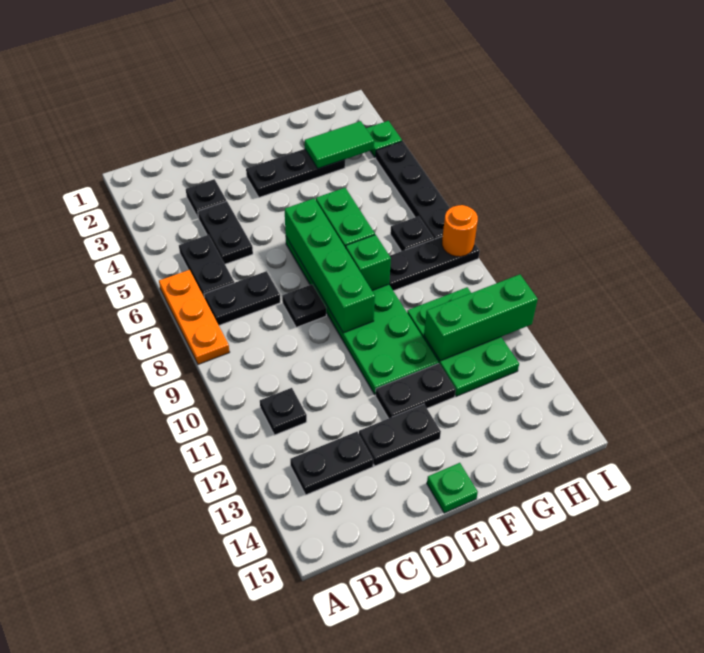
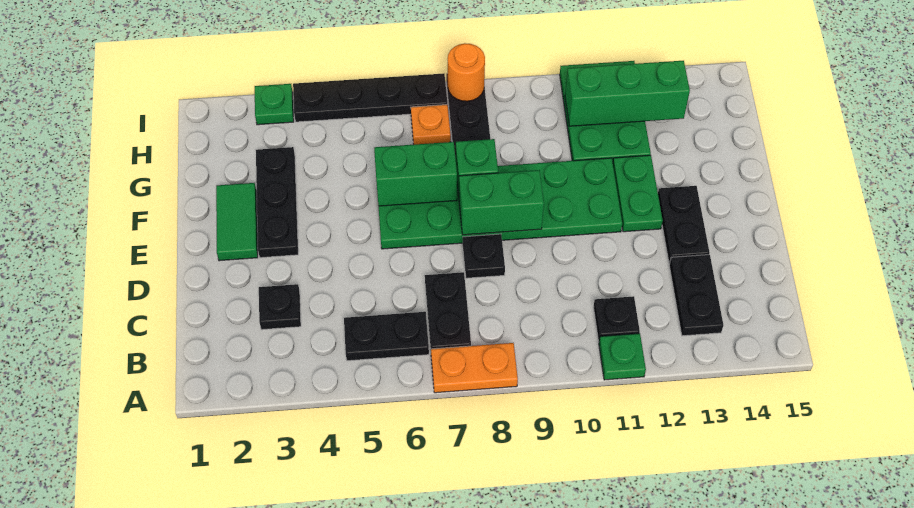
orange 1x3 plate [159,270,230,364] -> orange 1x2 plate [431,343,518,393]
black 1x2 plate [198,201,253,264] -> none
green 1x4 brick [285,199,375,333] -> green 1x2 brick [459,170,544,235]
black 1x2 plate [376,363,456,418] -> green 1x2 plate [613,155,663,232]
green 1x1 plate [427,463,478,513] -> green 1x1 plate moved to [599,333,646,380]
green 1x2 tile [305,121,374,168] -> green 1x2 tile moved to [216,183,258,261]
green 2x3 plate [407,287,519,396] -> green 2x3 plate turned to [560,61,651,162]
green 1x3 brick [424,274,538,361] -> green 1x3 brick turned to [565,61,690,126]
black 1x1 plate [390,216,434,251] -> orange 1x1 plate [411,104,451,145]

